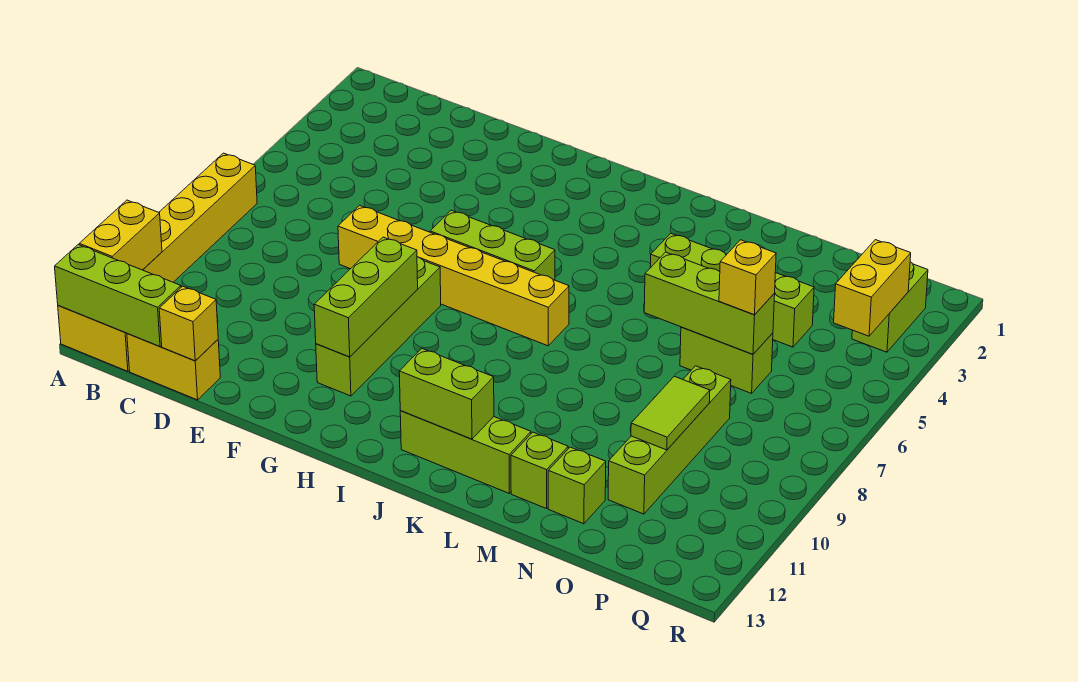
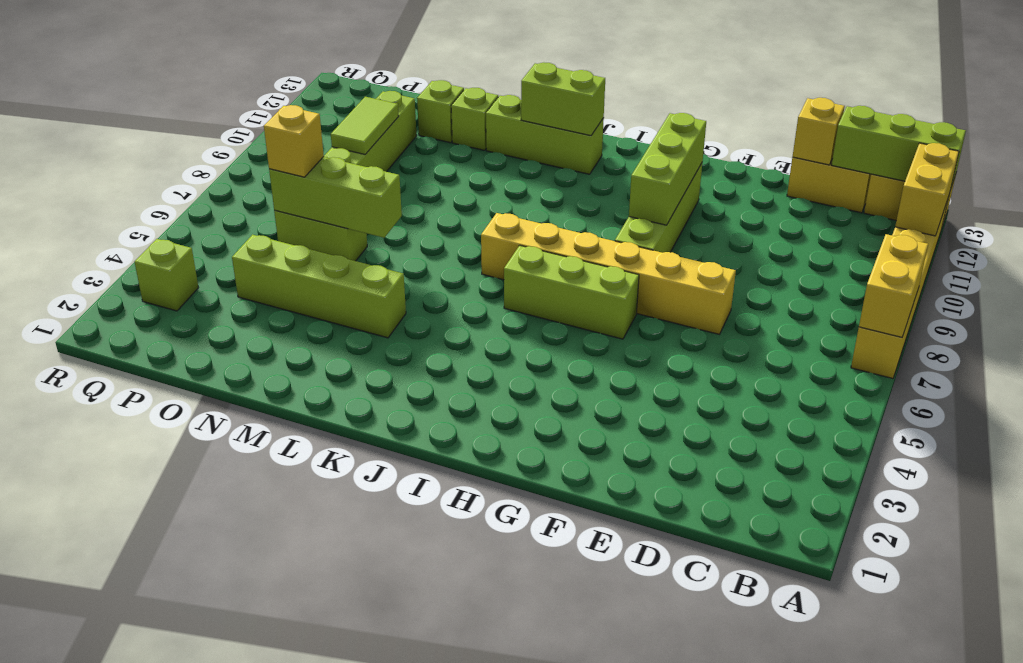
lime 1x2 brick [852,262,928,352] -> lime 1x1 brick [135,239,198,311]
yellow 1x2 brick [834,240,911,336] -> yellow 1x2 brick moved to [859,234,928,337]

